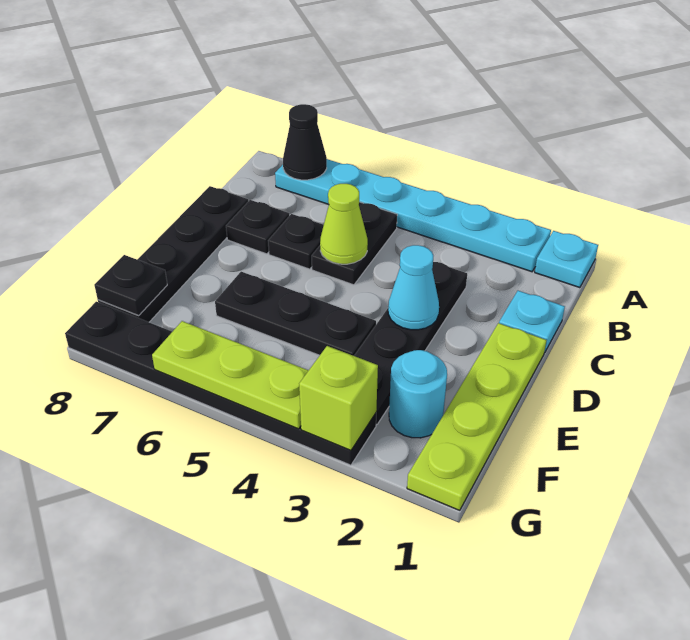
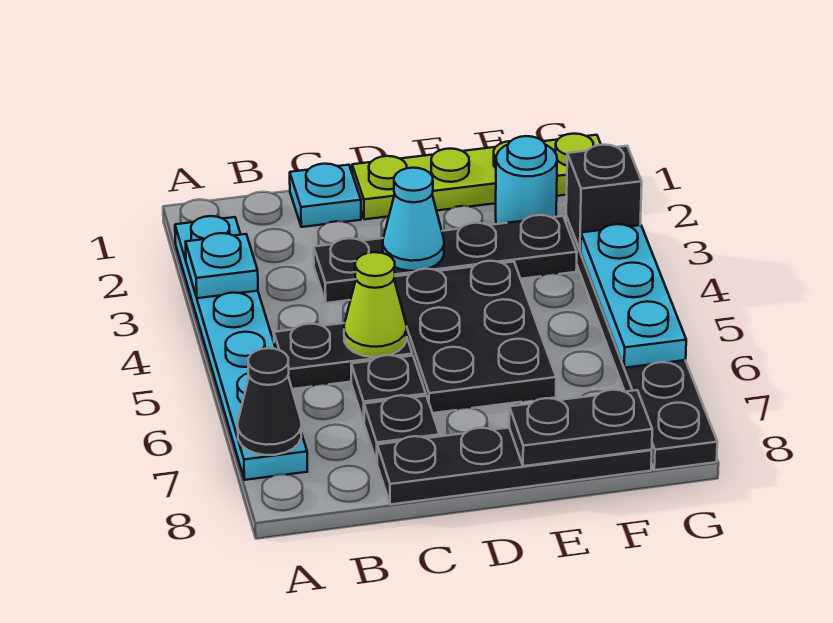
cyan 1x1 plate [535,231,598,288] -> cyan 1x1 plate moved to [186,233,258,298]
black 1x3 plate [215,272,376,356] -> black 2x3 plate [394,261,556,413]
black 1x1 plate [94,255,167,315] -> black 1x2 plate [509,390,652,466]
lime 1x1 brick [299,346,378,451] -> black 1x1 brick [566,145,642,251]
lime 1x3 plate [152,321,309,429] -> cyan 1x3 plate [581,224,686,368]

